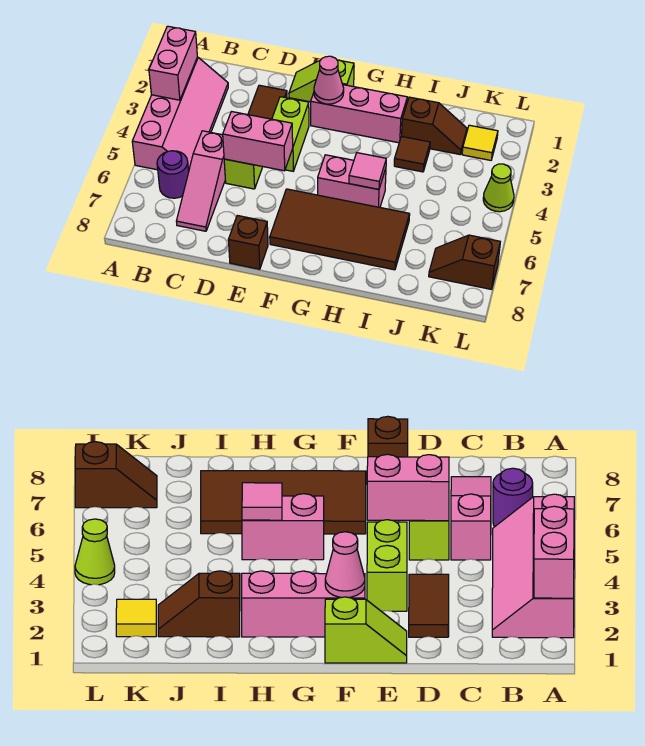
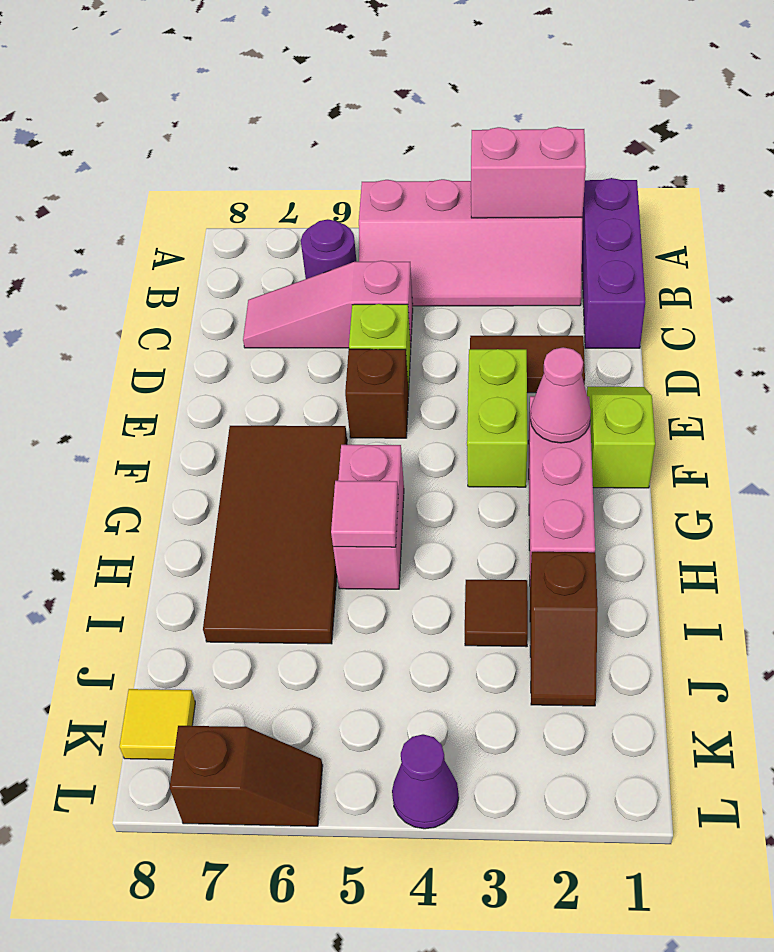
none -> purple 1x3 brick [582,178,645,348]
pink 1x2 brick [223,112,293,171] -> none
lime 1x2 brick [272,97,309,171] -> lime 1x2 brick turned to [467,349,527,487]
brown 1x1 brick [228,215,268,269] -> brown 1x1 brick moved to [345,349,409,438]
yellow 1x1 tile [462,125,498,160] -> yellow 1x1 tile moved to [119,689,195,760]
brown 1x2 slope [429,235,500,289] -> brown 1x2 slope turned to [170,726,323,826]
lime 1x1 cone [483,164,514,212] -> purple 1x1 cone [392,734,459,829]

